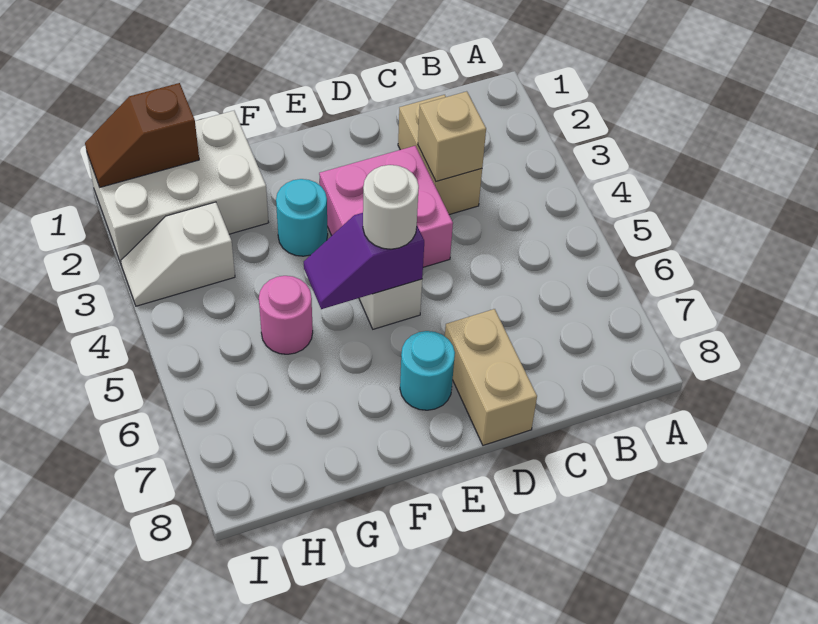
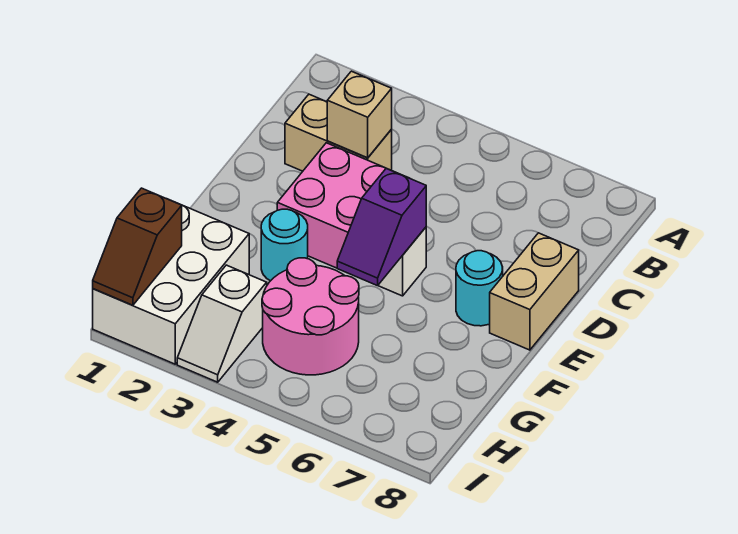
tan 1x2 brick [445,309,537,445] -> tan 1x2 brick turned to [490,233,579,350]
white 1x1 round brick [363,165,419,249] -> none
pink 1x1 round brick [259,276,313,354] -> pink 2x2 round brick [262,258,359,375]

